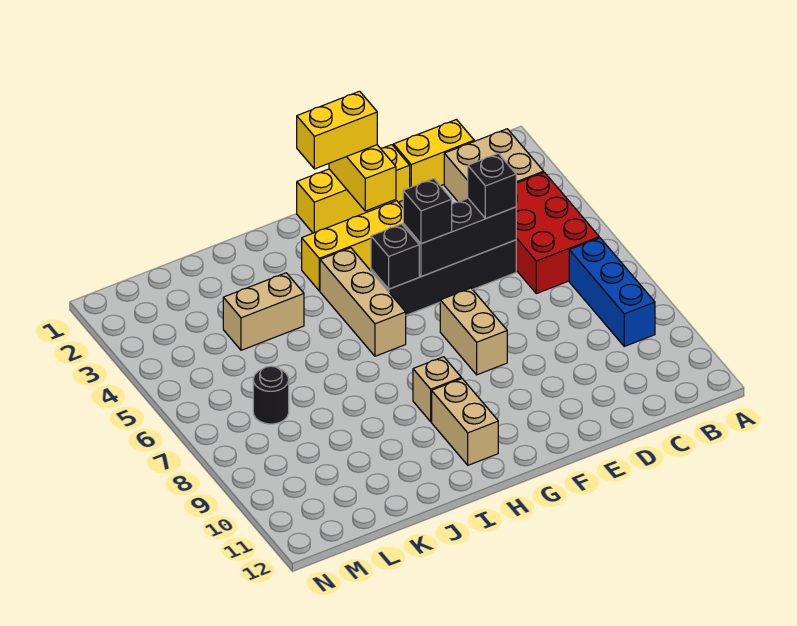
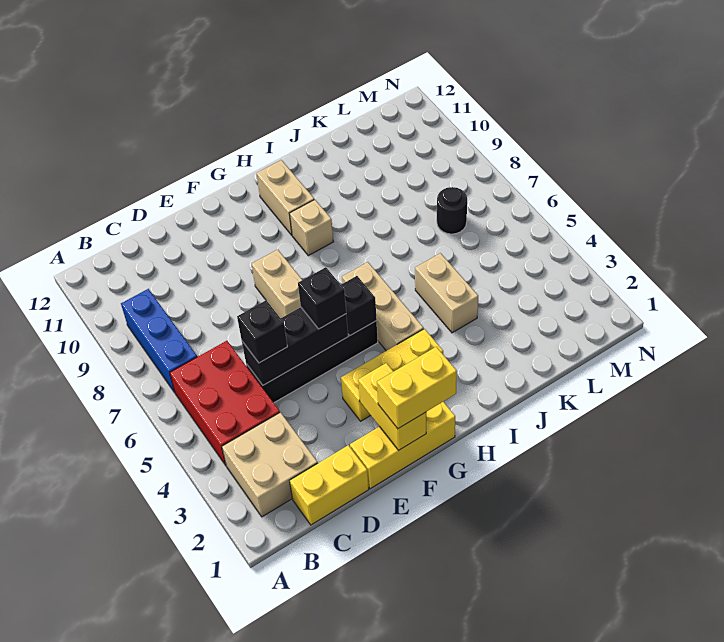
tan 1x2 brick [223,273,304,350] -> tan 1x2 brick turned to [415,253,478,333]

